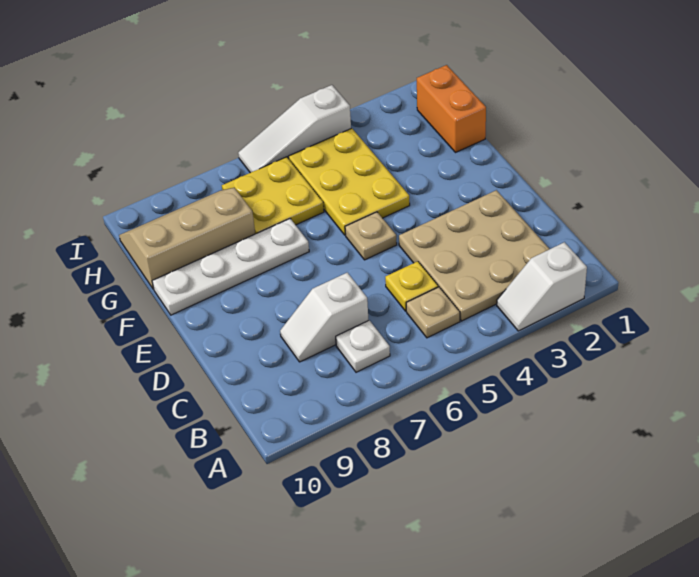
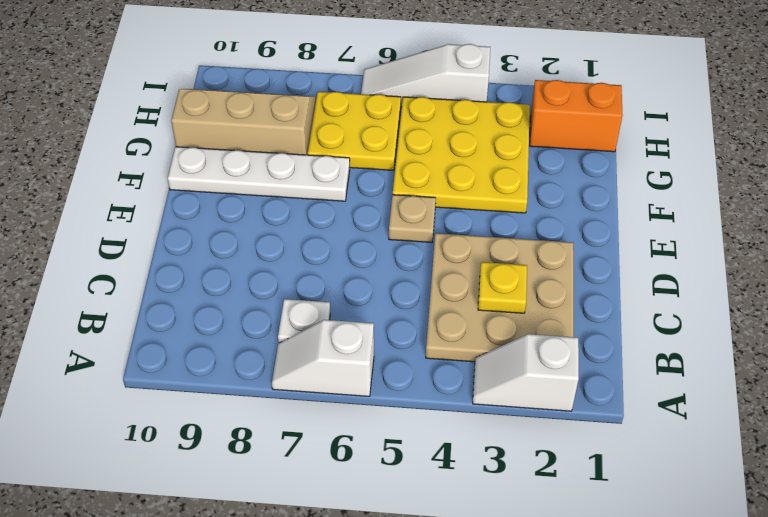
tan 1x1 plate [406,287,460,338] -> none
yellow 1x1 plate [385,261,438,311] -> yellow 1x1 plate moved to [478,262,527,313]
white 1x2 slope [280,273,369,362] -> white 1x2 slope moved to [272,320,374,396]
yellow 2x3 plate [289,128,410,235] -> yellow 3x3 plate [393,97,530,213]
orange 1x2 brick [417,65,486,152] -> orange 1x2 brick turned to [530,80,623,152]

